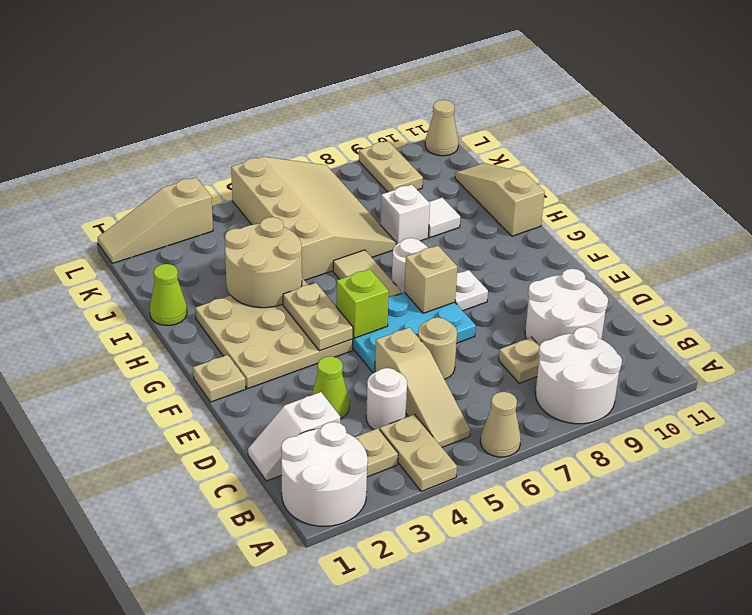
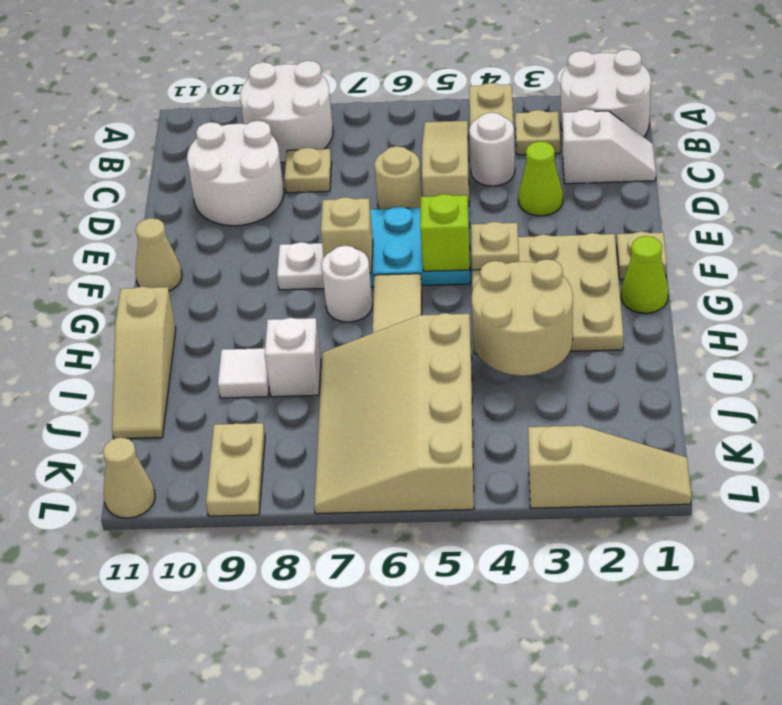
tan 1x1 cone [480,392,521,457] -> tan 1x1 cone moved to [135,218,182,291]
tan 1x2 plate [283,283,353,351] -> tan 1x1 plate [471,222,519,270]
lime 1x1 cone [150,264,187,325] -> lime 1x1 cone moved to [621,236,669,313]

